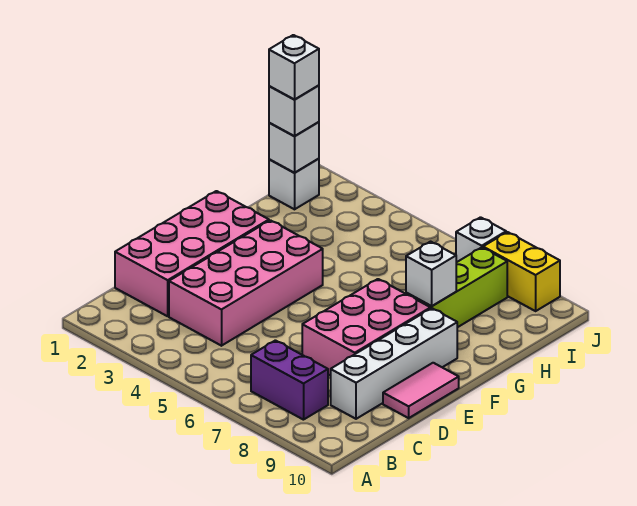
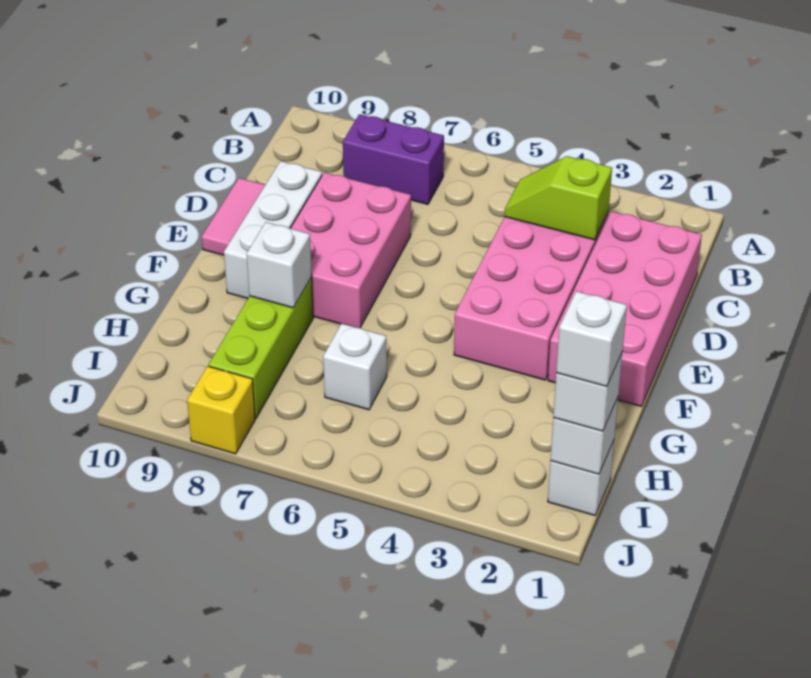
none -> lime 1x2 slope [505,156,612,240]
white 1x4 brick [331,308,457,419] -> white 1x3 brick [224,161,322,299]
white 1x1 brick [456,217,506,262] -> white 1x1 brick moved to [323,324,387,410]
yellow 1x2 brick [483,232,560,311] -> yellow 1x1 brick [187,366,255,454]

